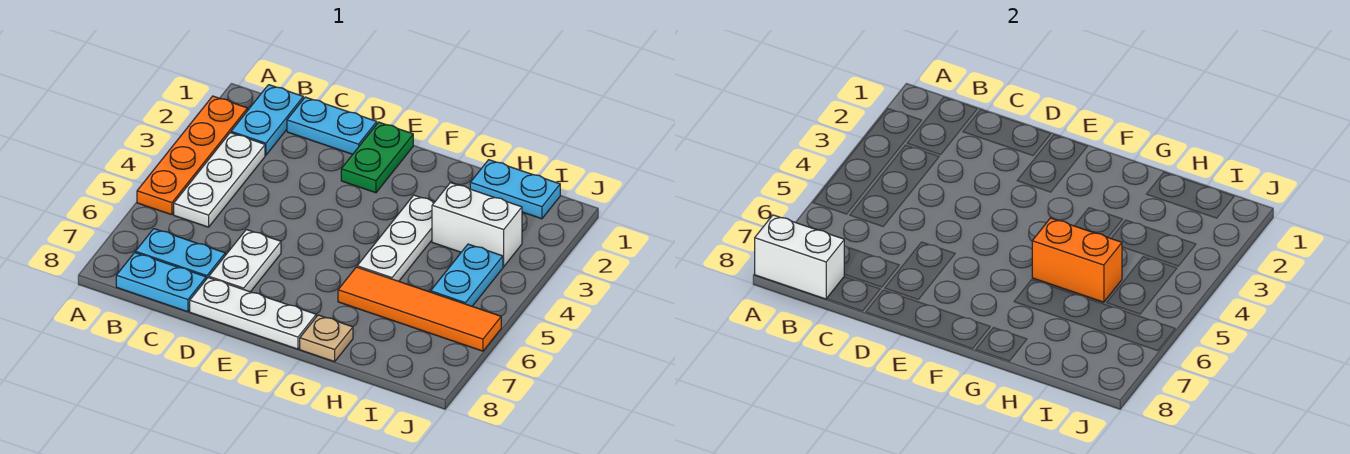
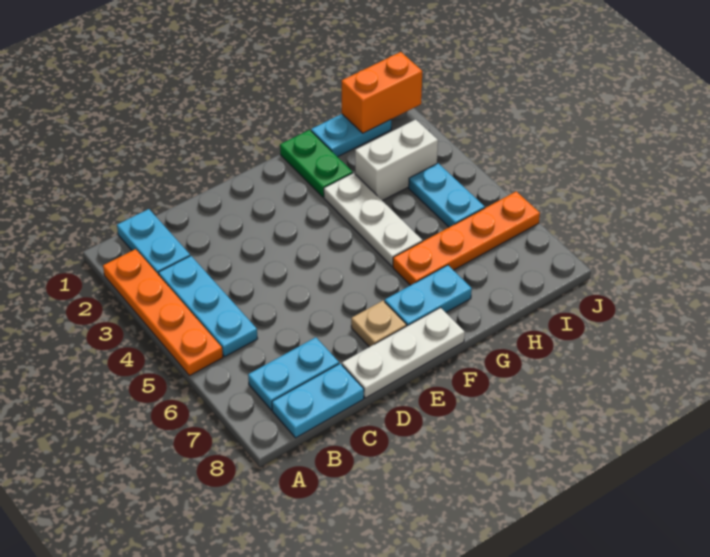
white 1x2 brick [755,215,845,299] -> none
white 1x3 plate [174,133,265,227] -> cyan 1x3 plate [159,256,258,356]
cyan 1x2 plate [287,97,377,154] -> cyan 1x2 plate moved to [385,265,472,326]
white 1x2 plate [209,230,281,292] -> none
green 1x2 plate [341,122,413,193] -> green 1x2 plate moved to [280,130,353,197]
orange 1x2 brick [1032,218,1122,302] -> orange 1x2 brick moved to [341,52,422,133]
orange 1x4 tile [338,267,501,351] -> orange 1x4 plate [393,191,540,285]
tan 1x1 plate [300,315,353,362] -> tan 1x1 plate moved to [351,301,407,347]

